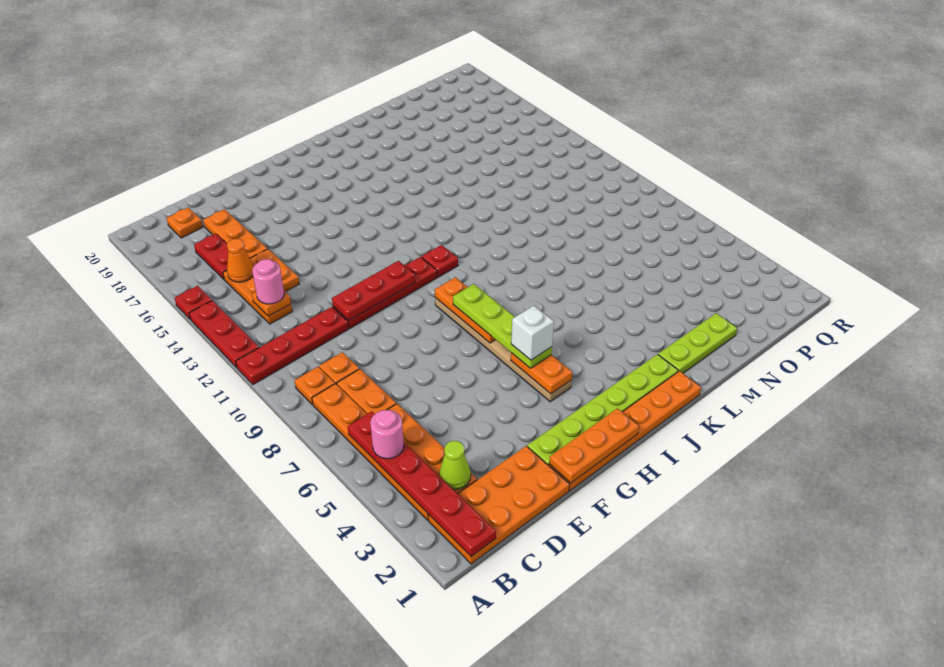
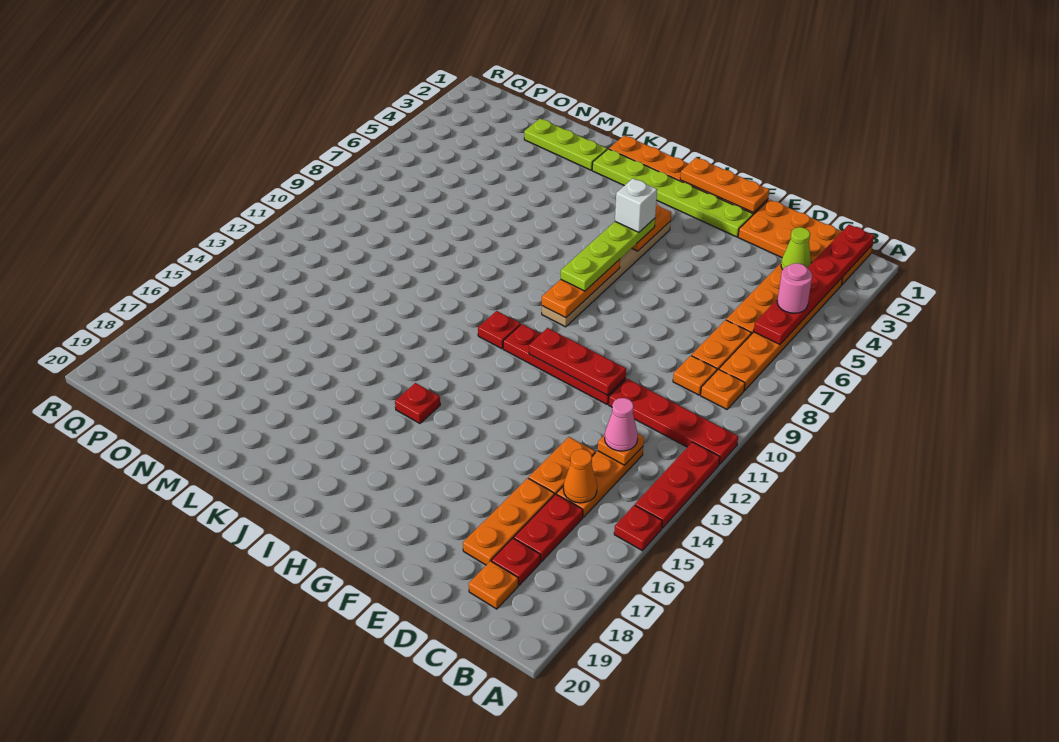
pink 1x1 round brick [252,259,284,304] -> pink 1x1 cone [605,398,638,451]
none -> red 1x1 plate [492,538,540,585]
none -> red 1x1 plate [395,383,440,423]

